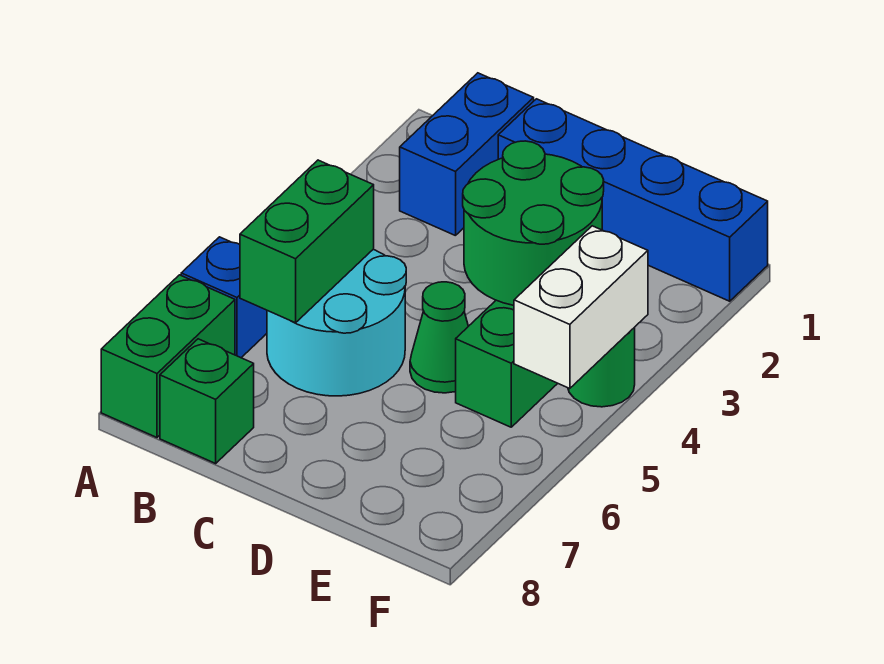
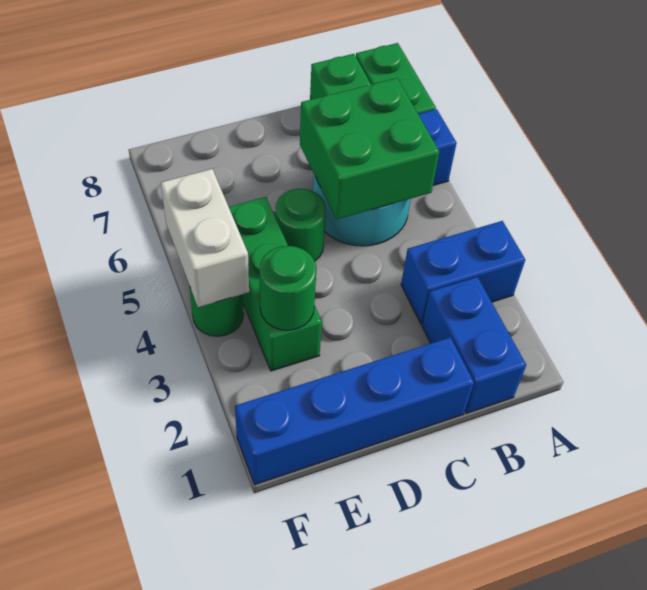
none -> blue 1x2 brick [401,221,525,324]
green 1x2 brick [240,160,374,323] -> green 2x2 brick [300,78,439,219]
green 2x2 round brick [463,141,604,305] -> green 1x1 round brick [260,246,317,330]
green 1x1 cone [410,282,468,393] -> green 1x1 round brick [275,189,326,261]

